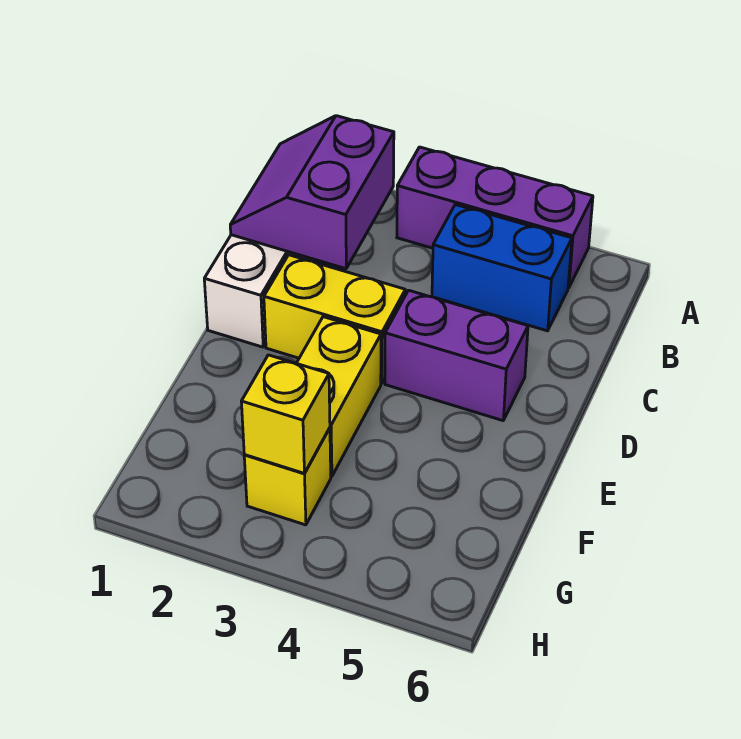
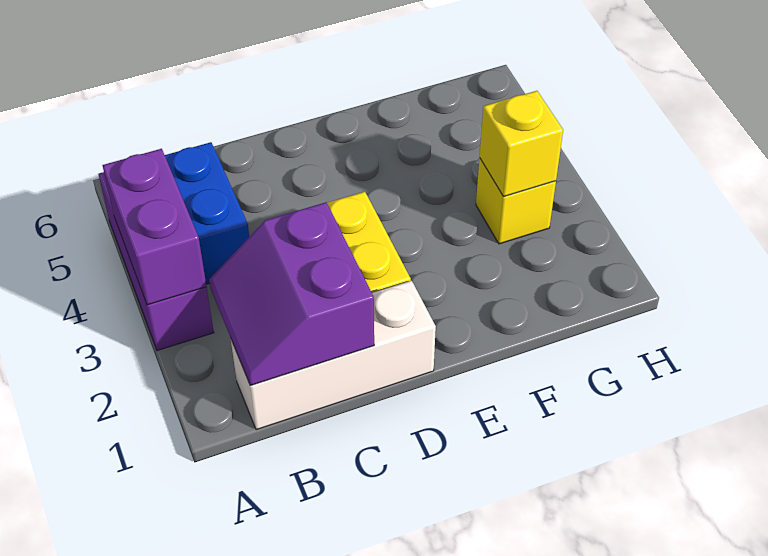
purple 2x2 slope [230,116,394,269] -> purple 2x2 slope turned to [209,202,374,385]
purple 1x2 brick [385,290,528,421] -> purple 1x2 brick moved to [102,149,206,305]
yellow 1x2 brick [296,317,381,476] -> none

